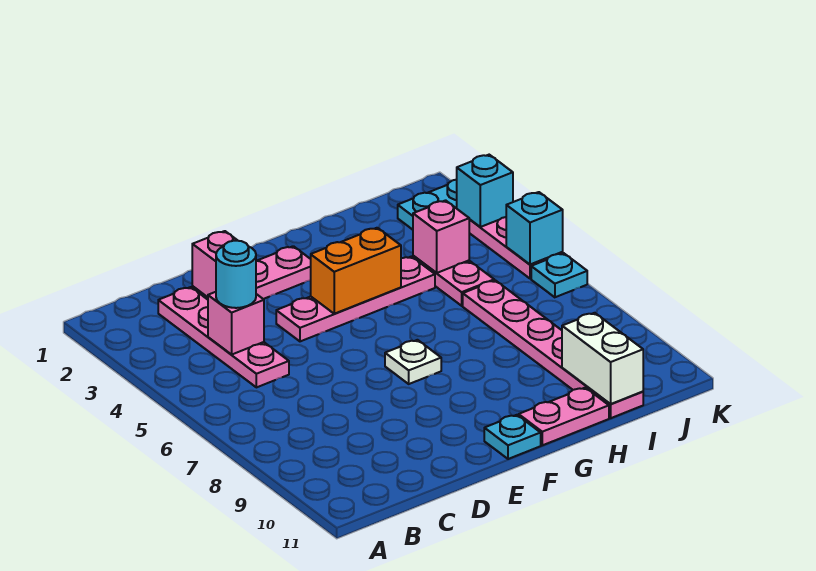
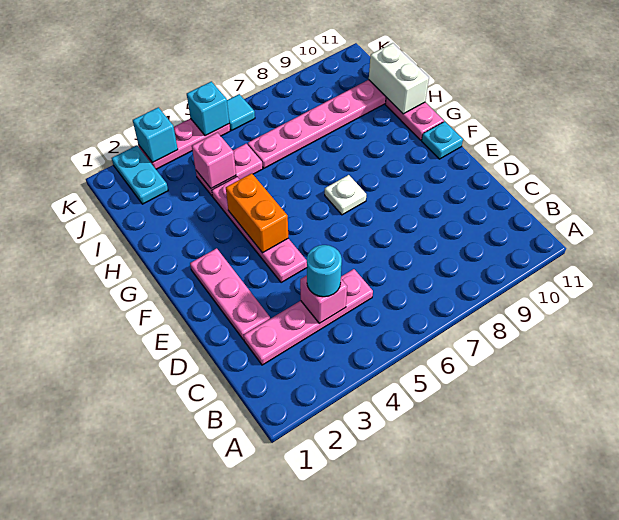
pink 1x1 brick [192,231,238,297] -> none
white 1x2 brick [562,313,643,404] -> white 1x2 brick turned to [369,43,429,114]
cyan 1x1 plate [531,253,587,297] -> cyan 1x1 tile [227,94,255,131]

